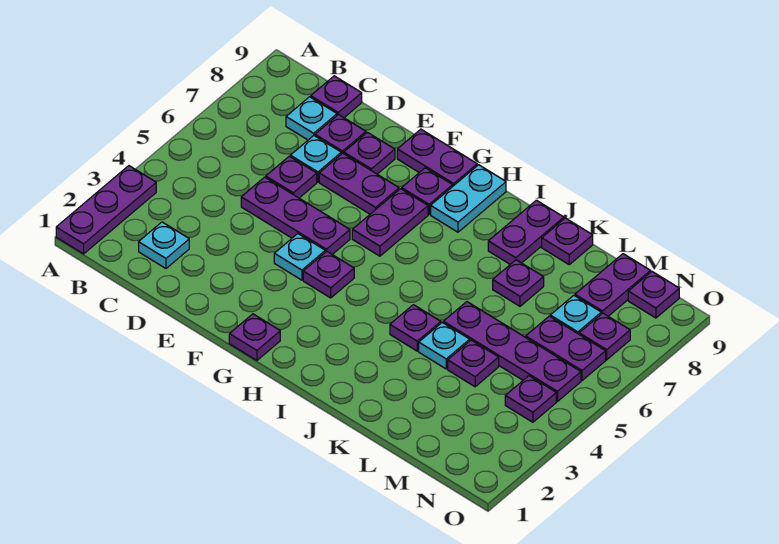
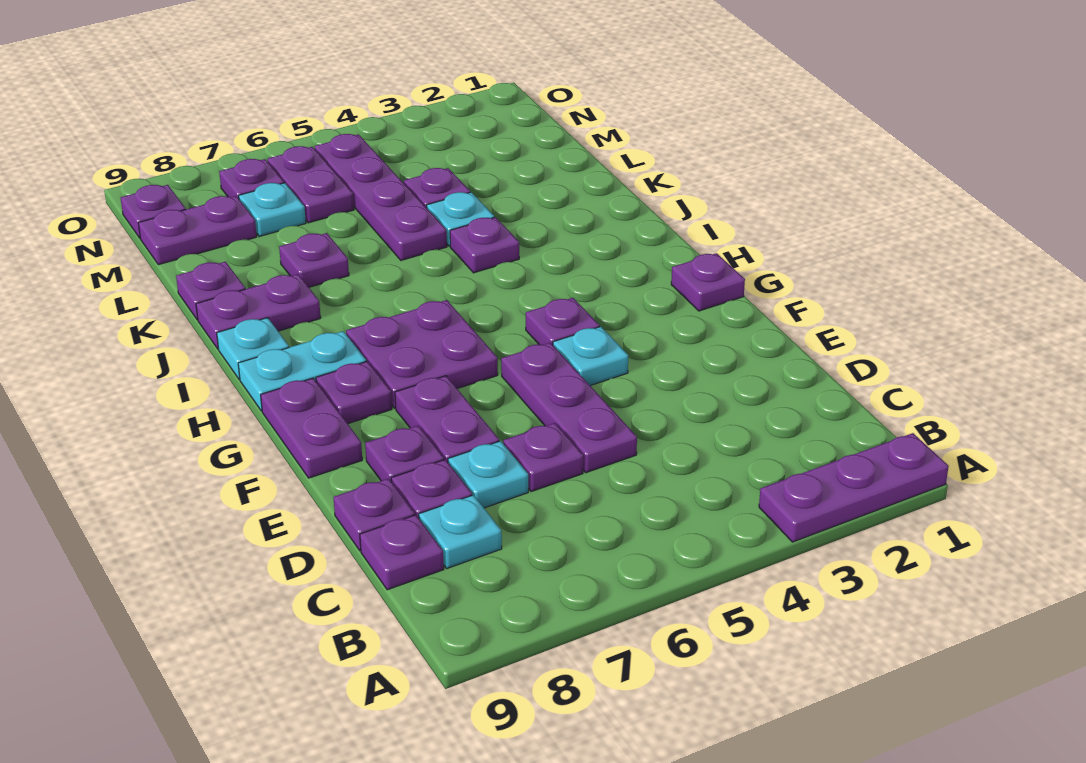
cyan 1x1 plate [139,222,189,268] -> cyan 1x1 plate moved to [217,318,289,380]
purple 1x2 plate [352,189,428,256] -> purple 2x2 plate [346,300,498,408]
purple 1x1 plate [505,376,556,422] -> purple 1x1 plate moved to [333,479,415,551]

